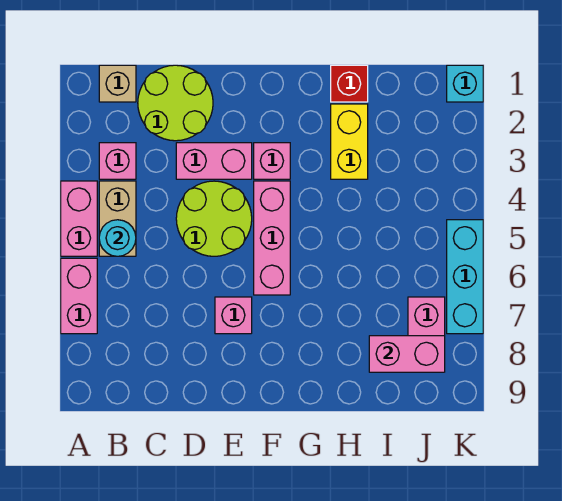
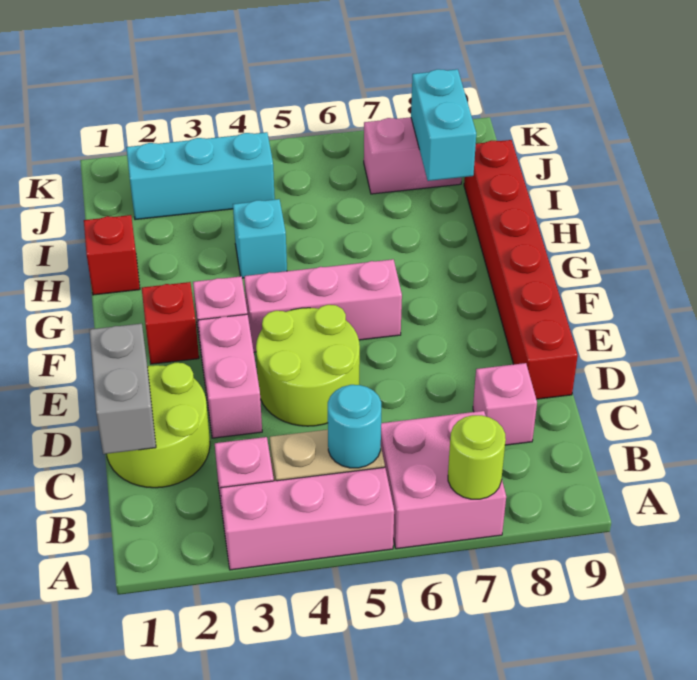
pink 1x2 brick [61,181,97,256] -> pink 1x3 brick [220,467,394,570]
pink 1x2 brick [61,258,97,334] -> pink 2x2 brick [381,411,506,549]
none -> lime 1x1 round brick [448,415,506,499]
tan 1x1 brick [99,65,136,102] -> none
none -> grey 1x2 brick [89,324,156,454]
none -> red 1x6 brick [464,140,578,399]
pink 1x1 brick [215,297,252,334] -> pink 1x1 brick moved to [473,363,537,445]
none -> red 1x1 brick [142,282,199,364]
yellow 1x2 brick [331,104,368,179] -> none
pink 1x2 brick [369,336,445,372] -> cyan 1x2 brick [411,69,476,181]
cyan 1x1 brick [447,65,483,102] -> cyan 1x1 brick moved to [233,199,287,278]
cyan 1x3 brick [447,220,483,334] -> cyan 1x3 brick moved to [126,132,275,220]

